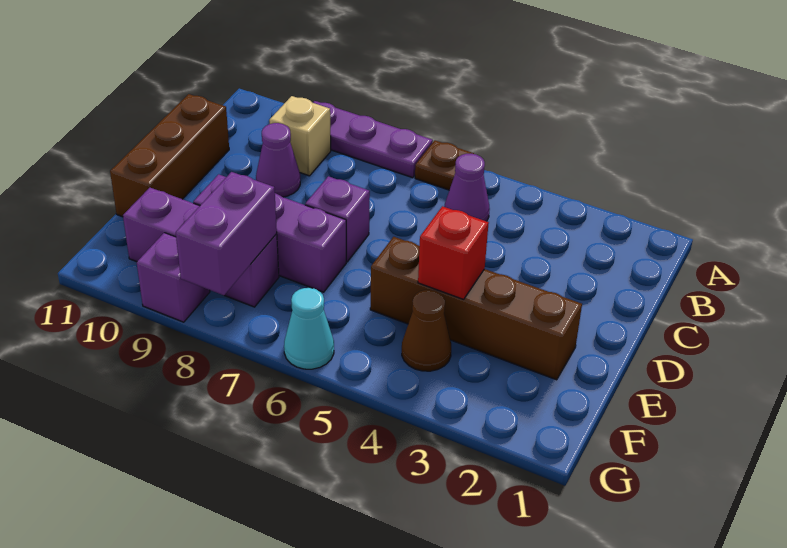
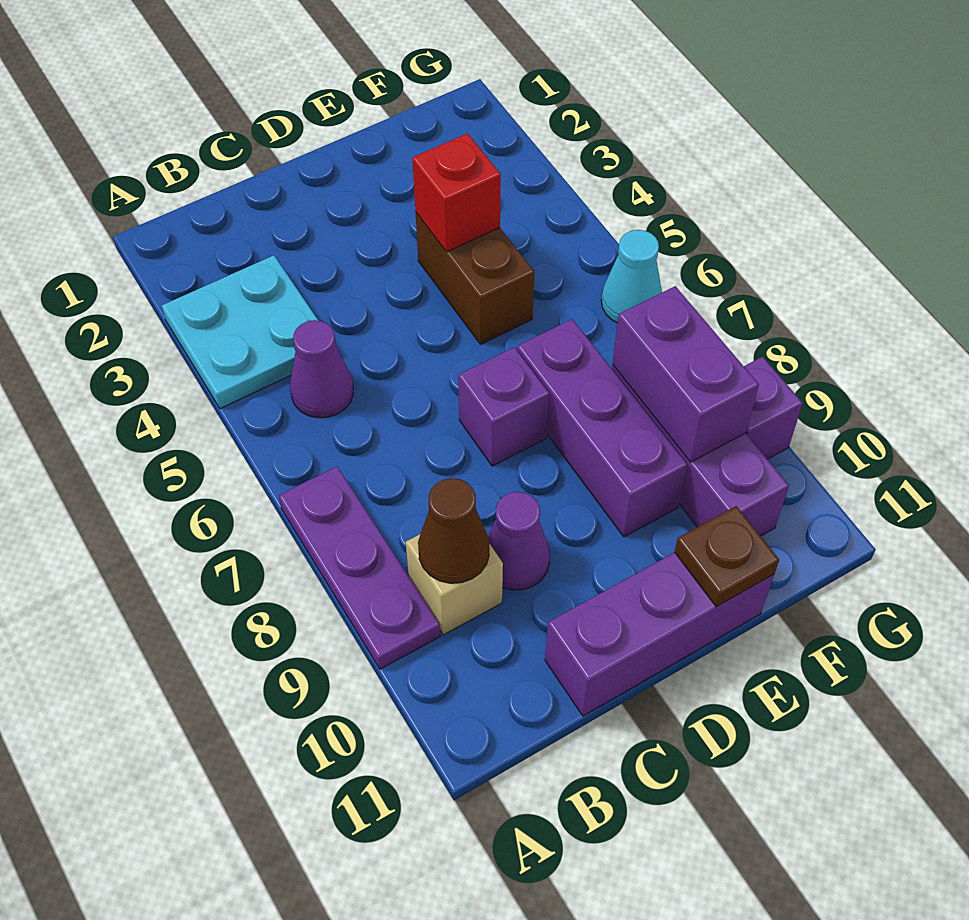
none -> cyan 2x2 plate [162,255,319,409]
brown 1x1 plate [415,140,474,190] -> brown 1x1 plate moved to [675,506,779,607]
brown 1x3 brick [110,94,229,217] -> purple 1x3 brick [545,552,774,716]
brown 1x4 brick [370,237,582,380] -> brown 1x2 brick [416,213,534,344]
brown 1x1 cone [402,290,451,371] -> brown 1x1 cone moved to [418,478,490,583]
purple 1x2 brick [176,172,277,295] -> purple 1x2 brick turned to [613,286,759,462]

